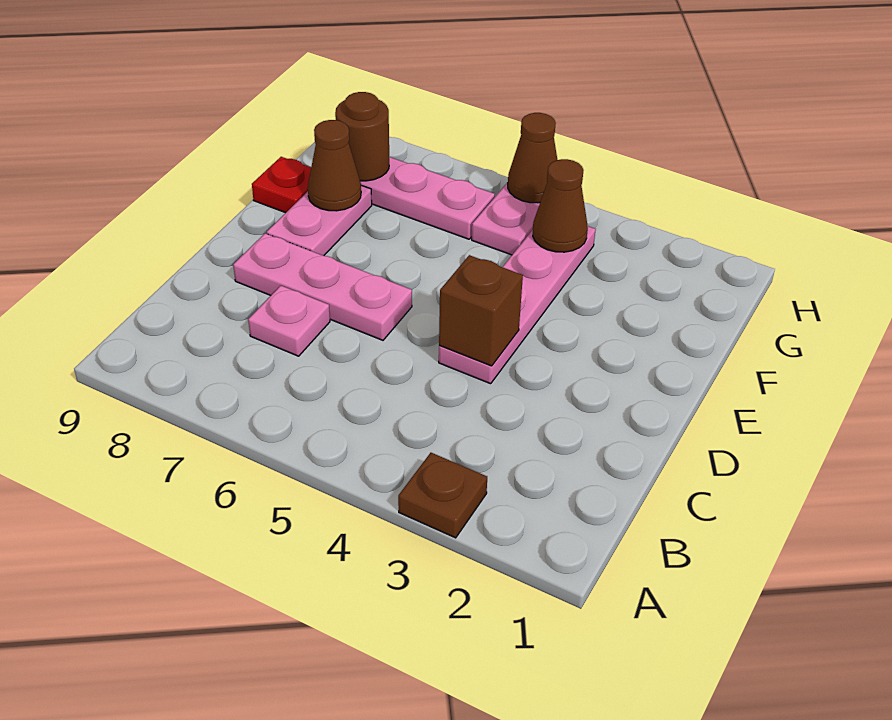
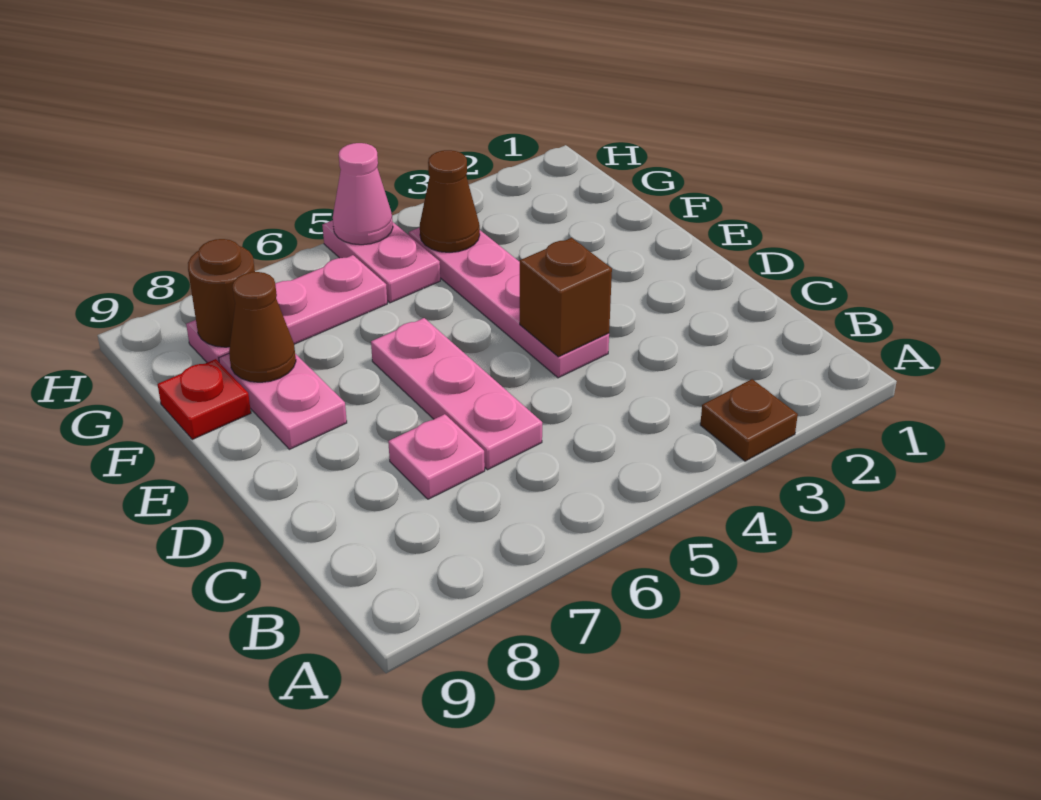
pink 1x3 plate [233,233,412,340] -> pink 1x3 plate turned to [371,318,542,470]
brown 1x1 cone [508,113,557,203] -> pink 1x1 cone [333,143,393,245]

